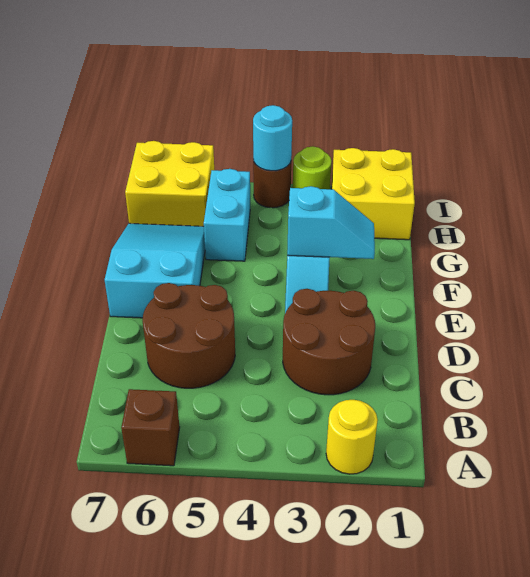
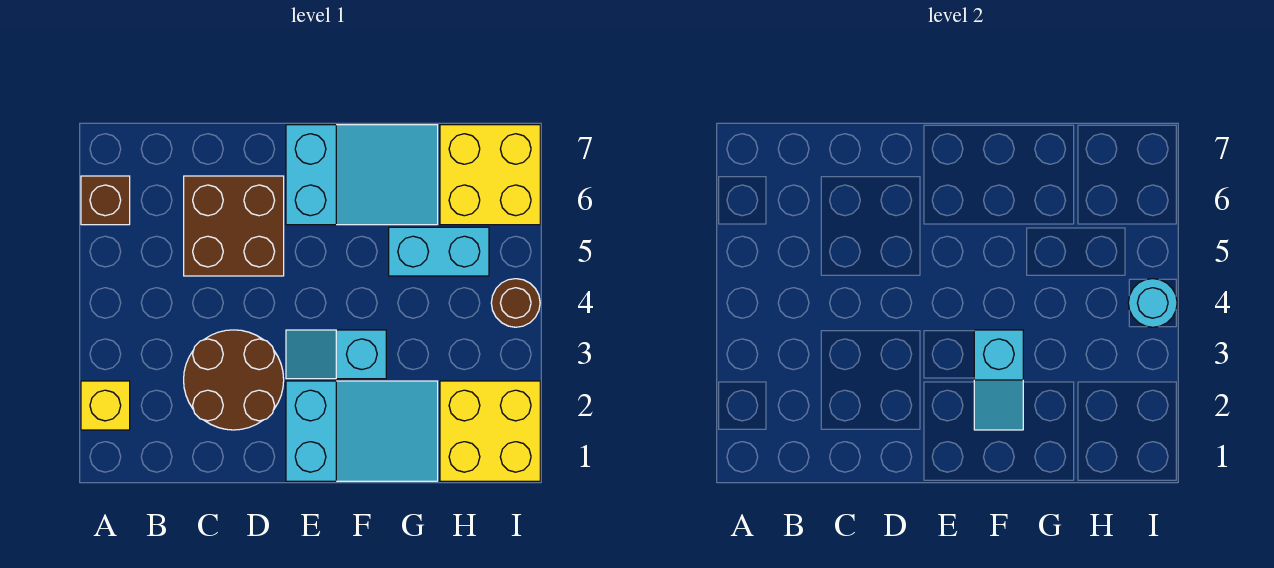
yellow 1x1 round brick [326,400,378,474] -> yellow 1x1 brick [81,381,130,430]
brown 2x2 round brick [143,283,235,388] -> brown 2x2 brick [184,176,284,276]
none -> cyan 2x3 slope [286,381,438,481]
lime 1x1 round brick [293,146,331,189] -> none

